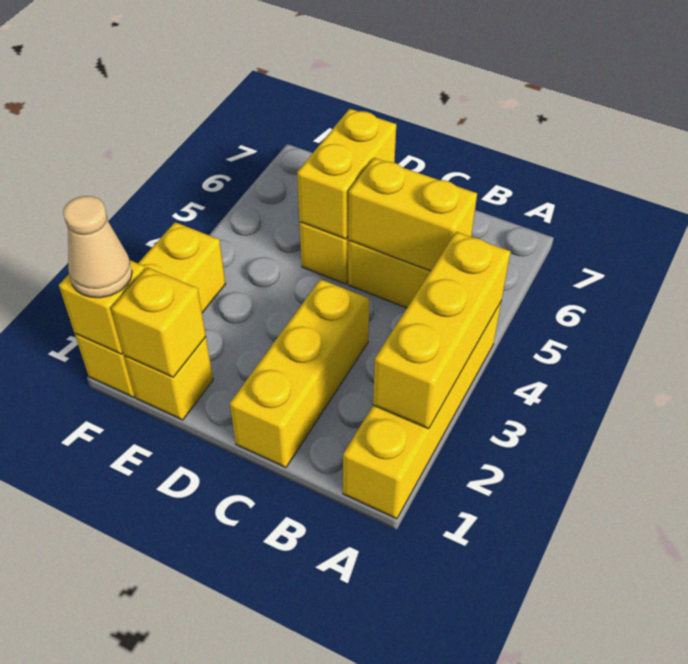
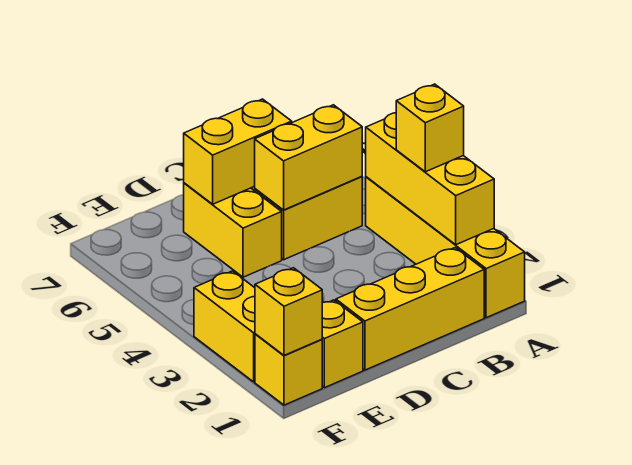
yellow 1x3 brick [230,279,370,468] -> yellow 1x3 brick turned to [336,248,484,370]
yellow 1x2 brick [297,109,396,239] -> yellow 1x2 brick turned to [184,99,292,204]
yellow 1x1 brick [111,267,206,377] -> yellow 1x1 brick moved to [396,84,464,172]
tan 1x1 cone [63,196,132,298] -> none

